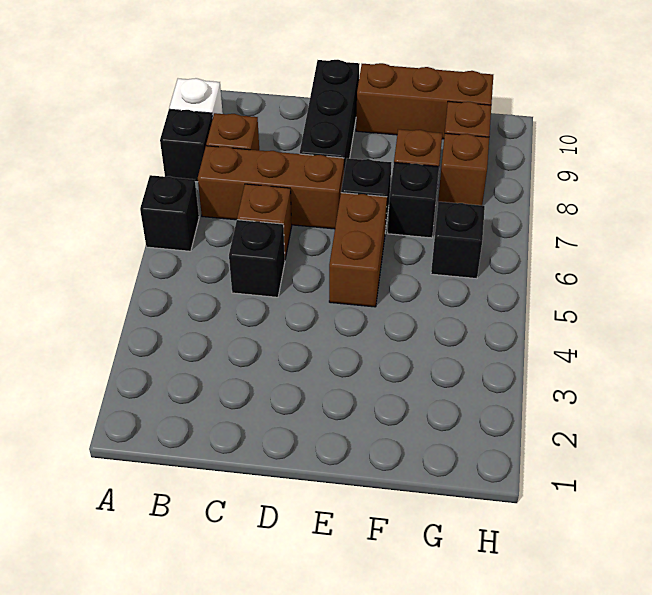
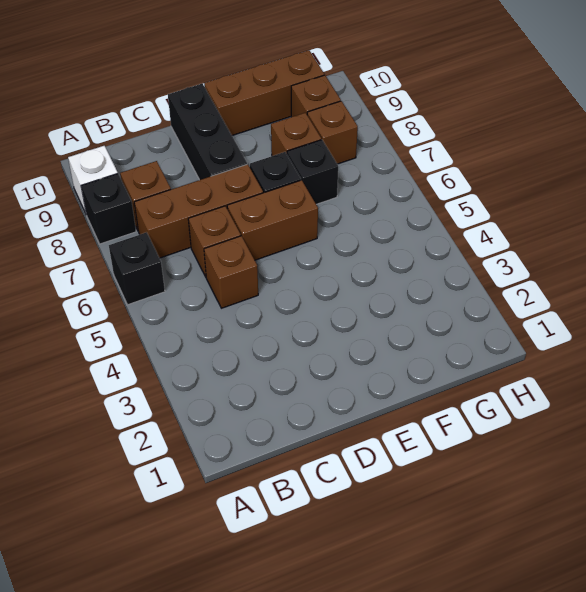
black 1x1 brick [229,220,285,297] -> brown 1x1 brick [204,236,258,308]
brown 1x2 brick [329,193,387,307] -> brown 1x2 brick turned to [227,180,318,260]
black 1x1 brick [431,202,485,279] -> none

